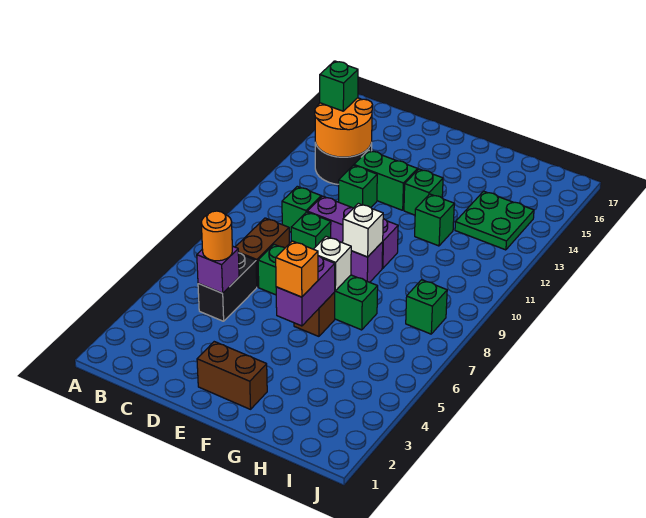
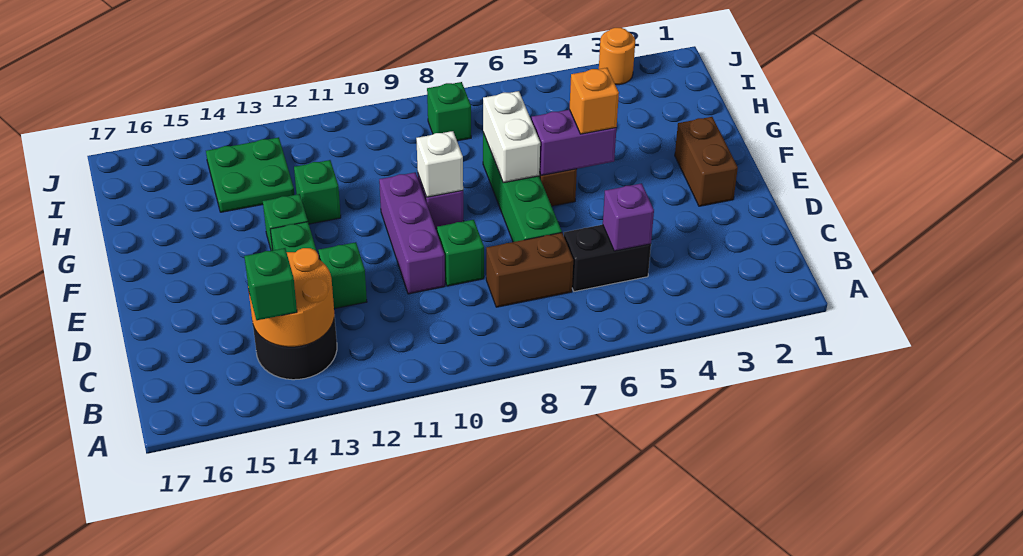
orange 1x1 round brick [201,211,232,261] -> orange 1x1 round brick moved to [599,28,635,85]
green 1x1 brick [282,186,321,232] -> none
white 1x1 brick [314,237,351,291] -> white 1x2 brick [483,91,540,183]

